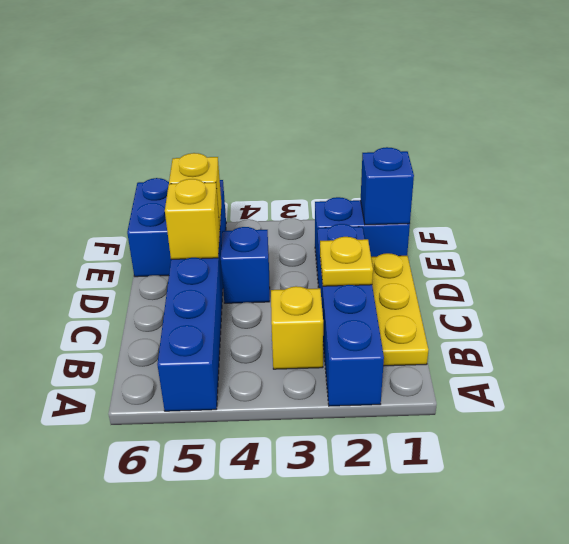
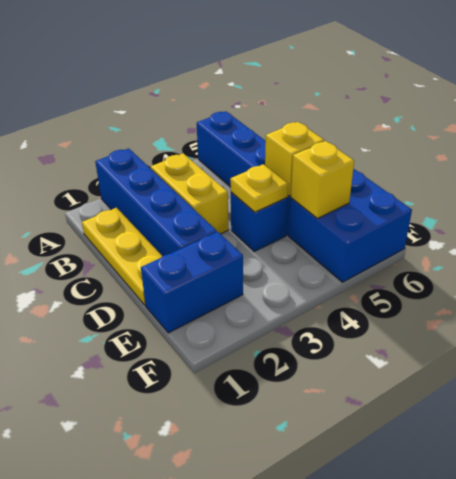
yellow 1x1 brick [271,286,323,369] -> yellow 1x2 brick [151,153,229,234]
yellow 1x1 plate [320,237,373,286] -> yellow 1x1 plate moved to [230,164,288,212]
blue 1x1 brick [361,147,414,225] -> none

